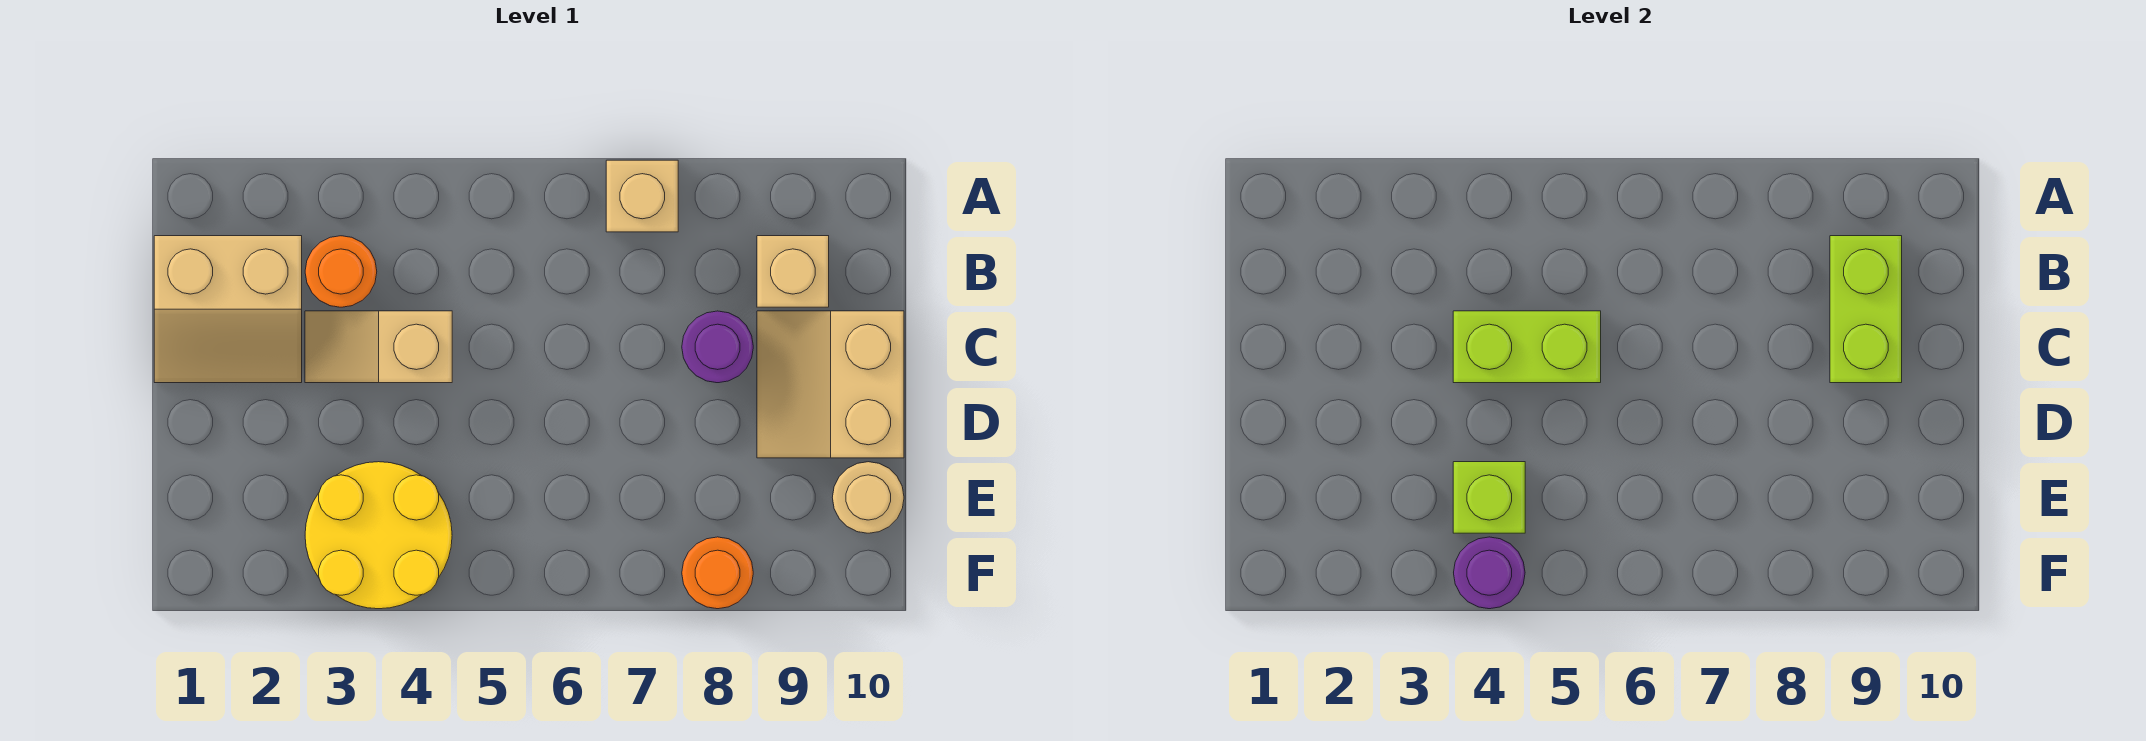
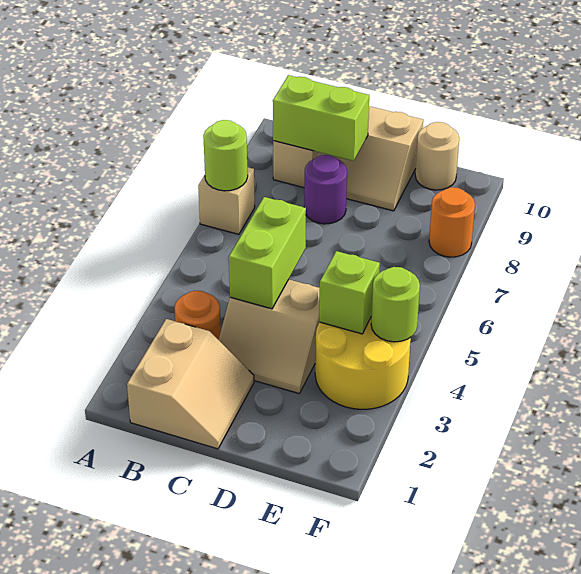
none -> lime 1x1 round brick [203,120,248,191]
tan 1x2 slope [305,311,452,383] -> tan 2x2 slope [219,279,320,394]
purple 1x1 round brick [1454,537,1525,609] -> lime 1x1 round brick [371,267,420,342]

